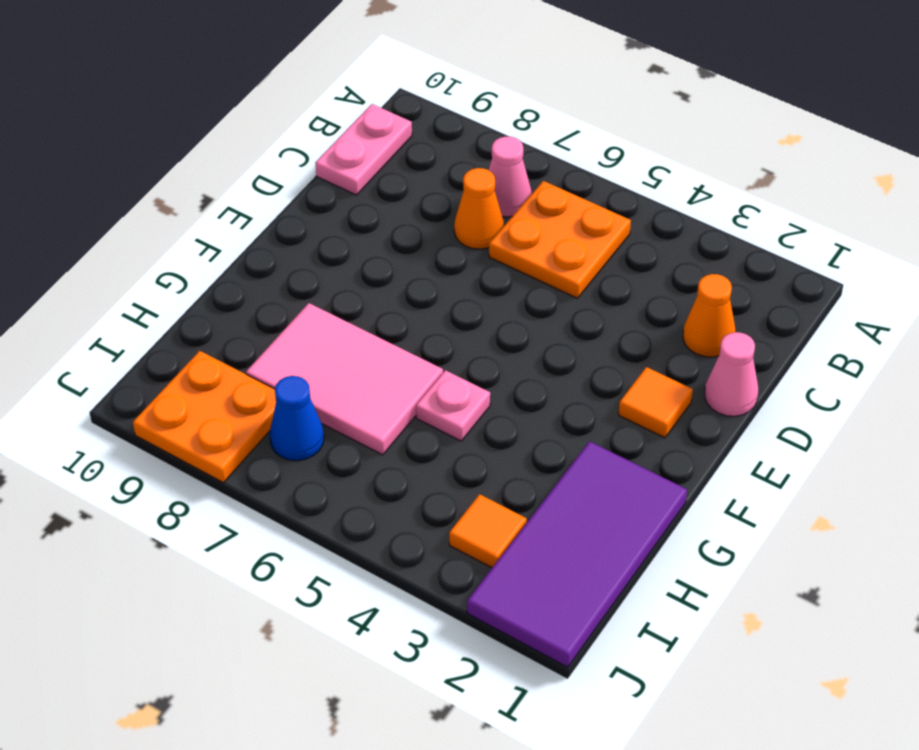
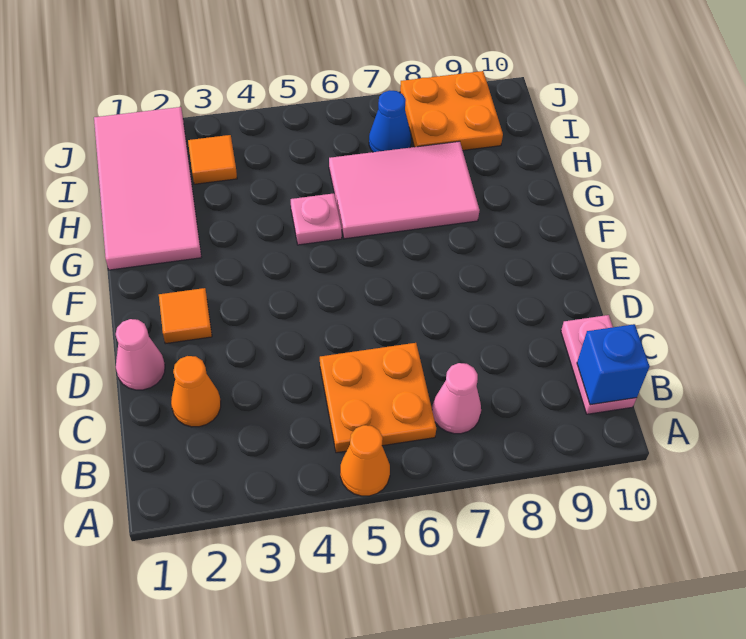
none -> blue 1x1 brick [577,324,650,405]
orange 1x1 cone [454,168,504,249] -> orange 1x1 cone moved to [340,425,390,496]
purple 2x4 tile [467,441,687,667] -> pink 2x4 tile [94,107,202,270]

